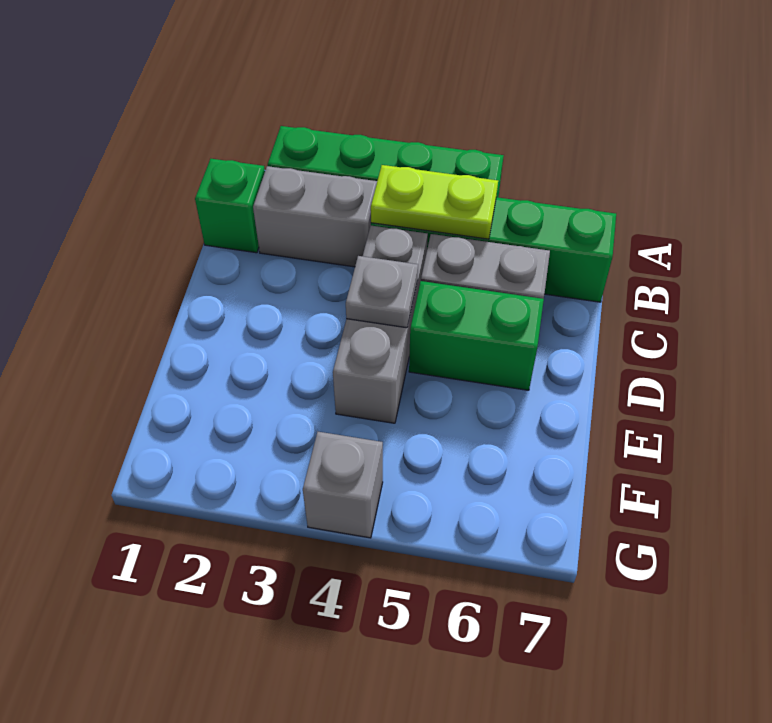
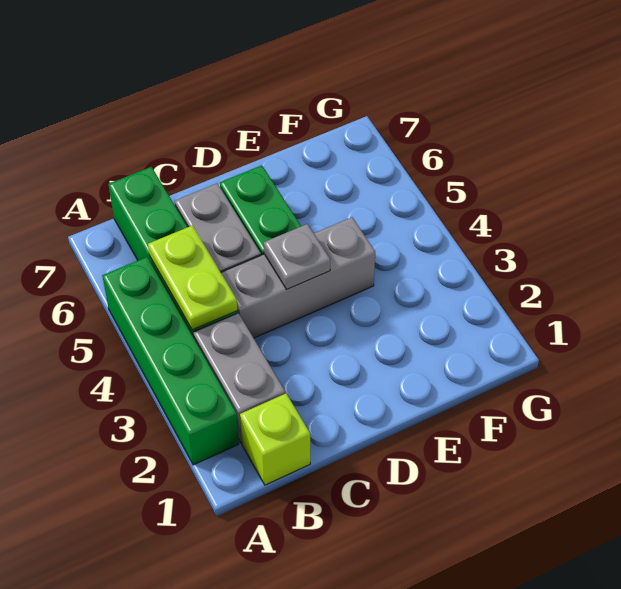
green 1x1 brick [195,159,265,253] -> lime 1x1 brick [240,393,310,485]
grey 1x1 brick [303,432,383,538] -> none

